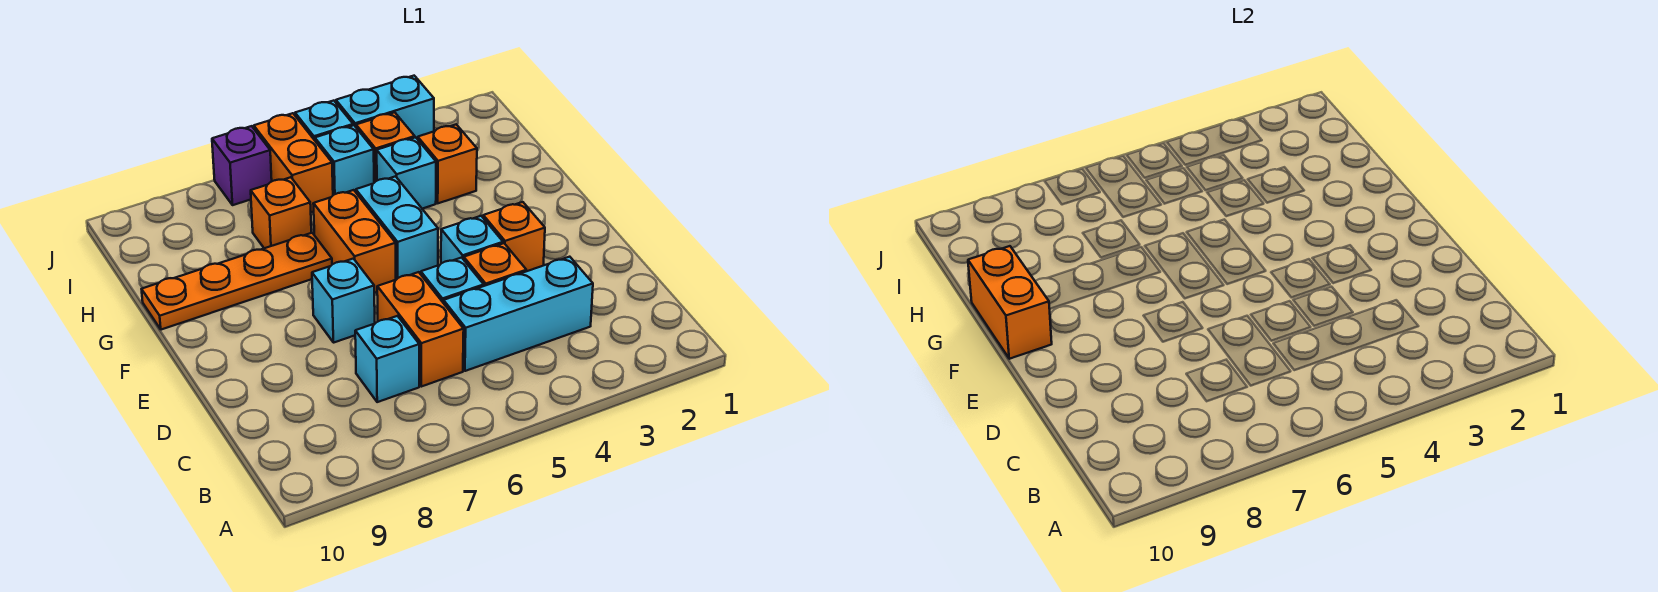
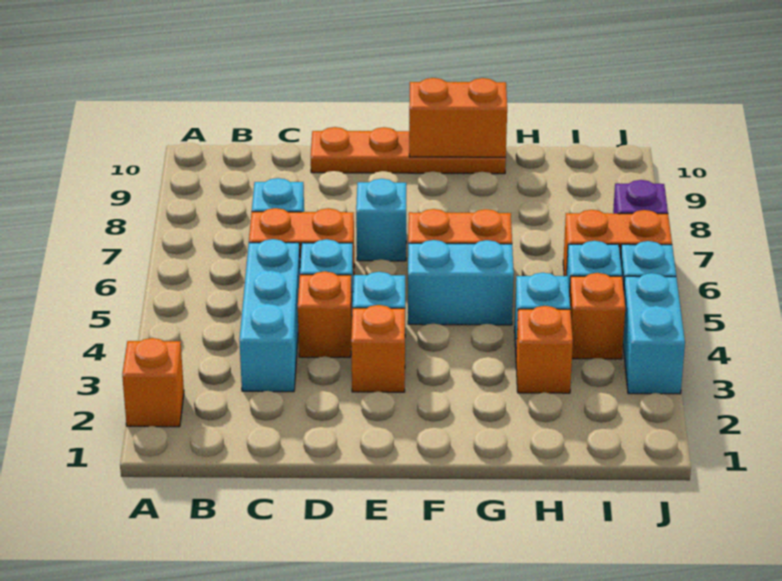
orange 1x4 plate [142,233,332,330] -> orange 1x4 plate turned to [311,127,506,174]
orange 1x1 brick [251,177,311,248] -> orange 1x1 brick moved to [122,338,184,427]

